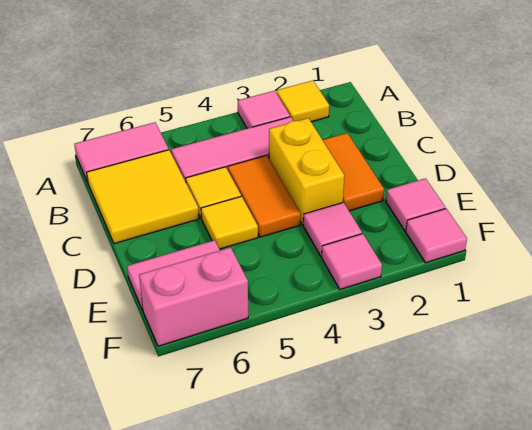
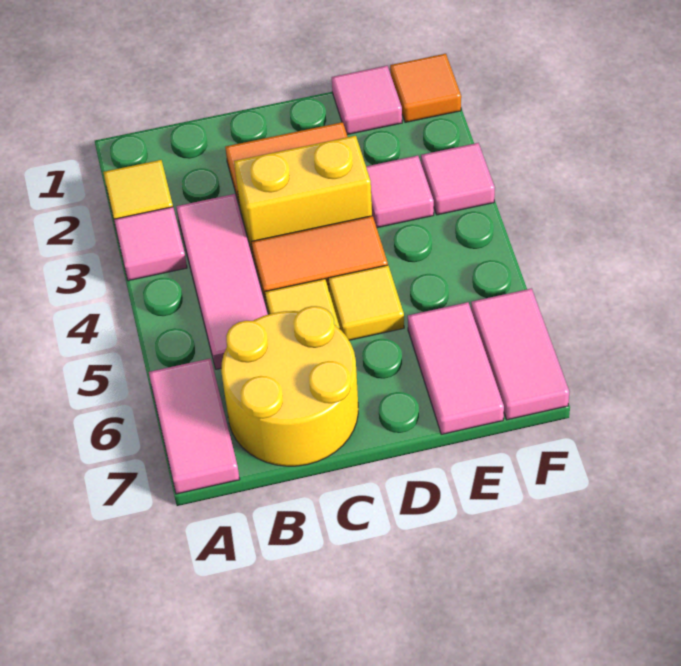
yellow 2x2 tile [87,150,199,244] -> yellow 2x2 round brick [221,306,358,466]
pink 1x1 tile [406,209,467,263] -> orange 1x1 tile [390,54,461,122]
pink 1x2 brick [139,247,248,346] -> pink 1x2 tile [471,289,569,420]

